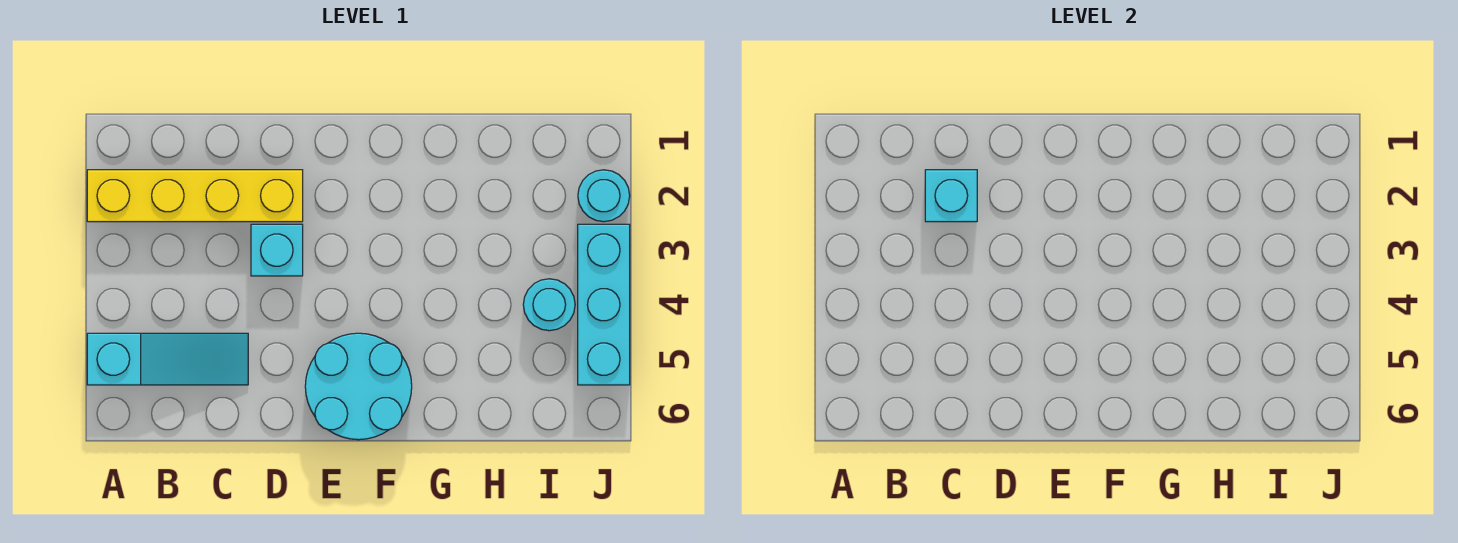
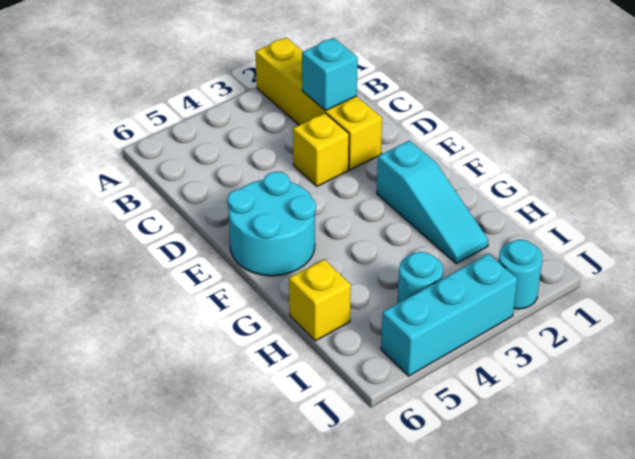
cyan 1x3 slope [87,333,248,385] -> cyan 1x3 slope moved to [377,141,488,264]
cyan 1x1 brick [251,224,303,276] -> yellow 1x1 brick [293,113,349,186]
none -> yellow 1x1 brick [289,259,351,341]

